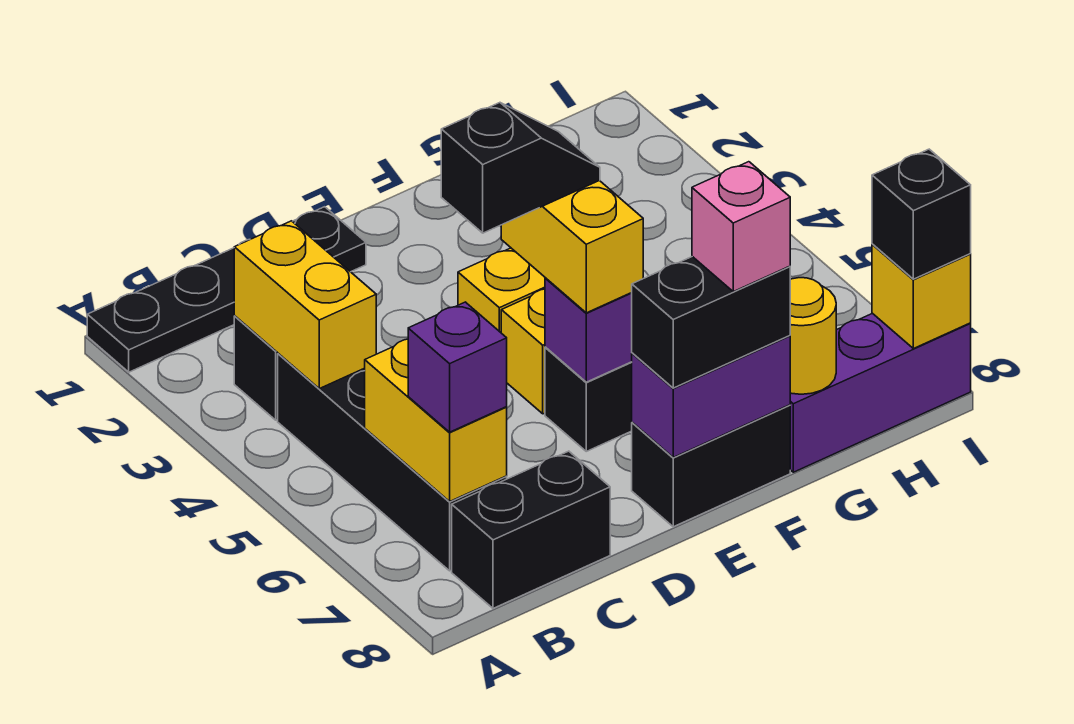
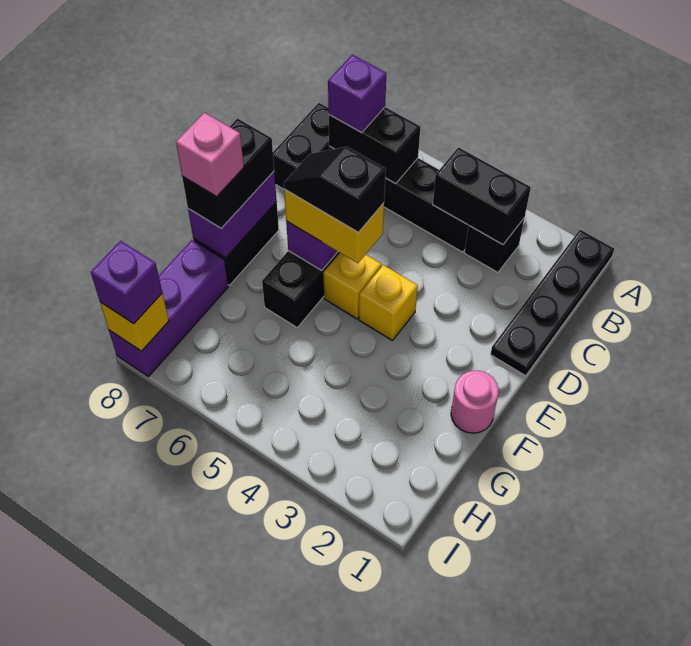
yellow 1x2 brick [234,221,376,389] -> black 1x2 brick [433,147,531,245]
yellow 1x2 brick [365,339,507,501] -> black 1x2 brick [329,107,420,184]
black 1x2 slope [441,103,600,233] -> black 1x2 slope turned to [284,147,386,232]
none -> pink 1x1 round brick [451,370,499,433]
yellow 1x1 round brick [790,278,836,394] -> none
black 1x1 brick [872,149,971,279] -> purple 1x1 brick [91,241,162,324]

